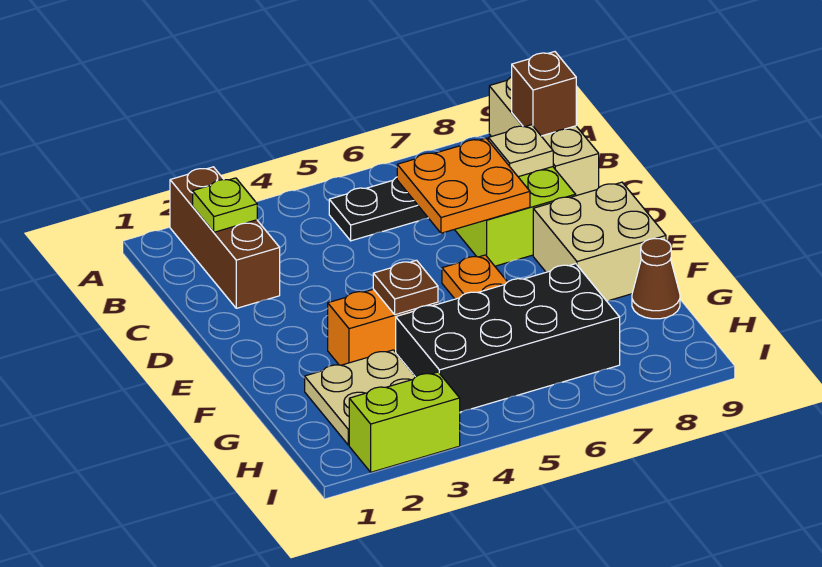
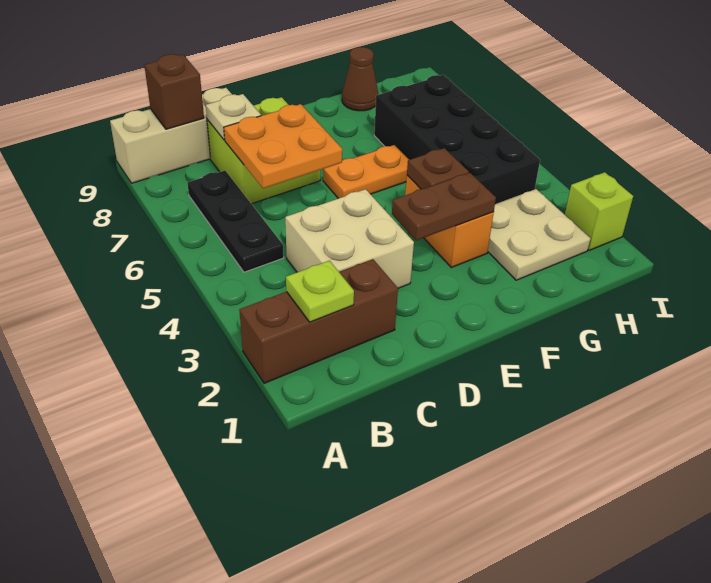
none -> brown 1x2 plate [392,173,496,241]
tan 2x2 brick [533,182,666,301] -> tan 2x2 brick moved to [285,189,414,288]
lime 1x2 brick [349,372,460,472] -> lime 1x1 brick [565,172,633,250]

